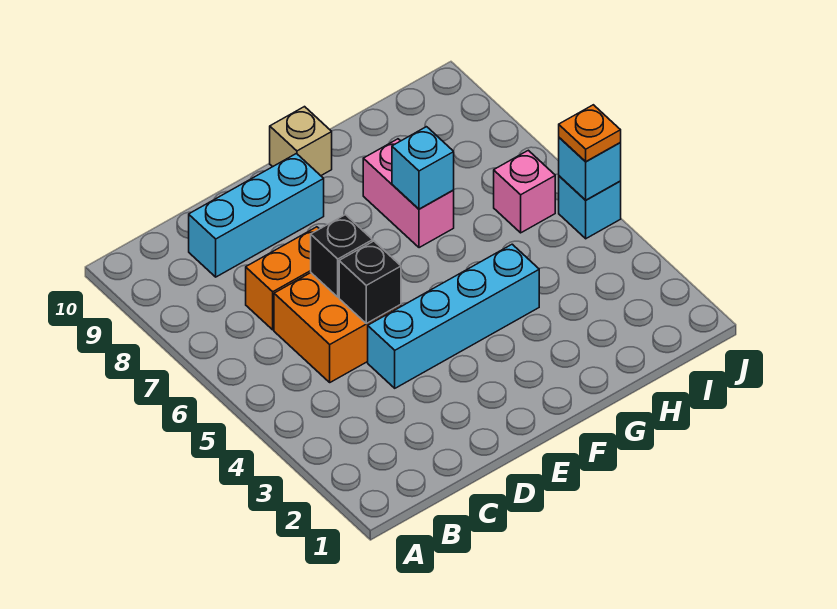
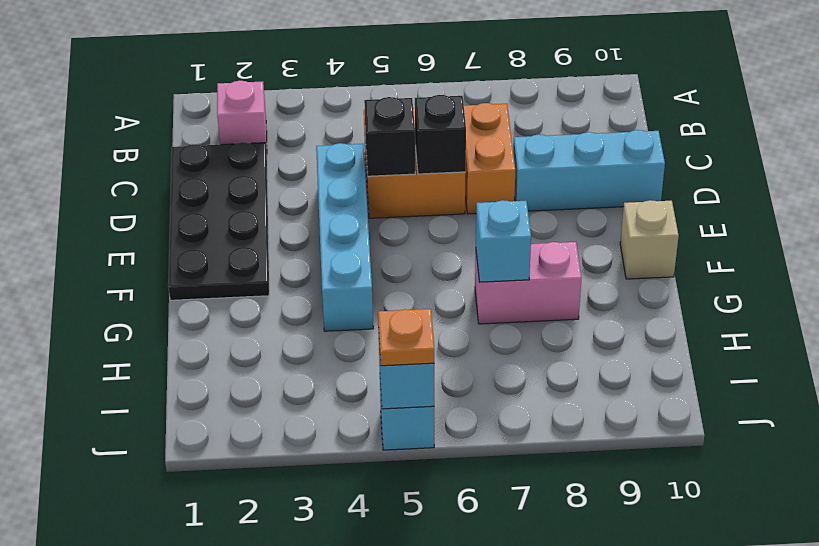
none -> black 2x4 plate [168,142,269,300]
cyan 1x3 brick [189,154,324,277] -> cyan 1x3 brick turned to [513,130,665,211]
pink 1x1 brick [494,150,555,233] -> pink 1x1 brick moved to [217,81,267,150]

